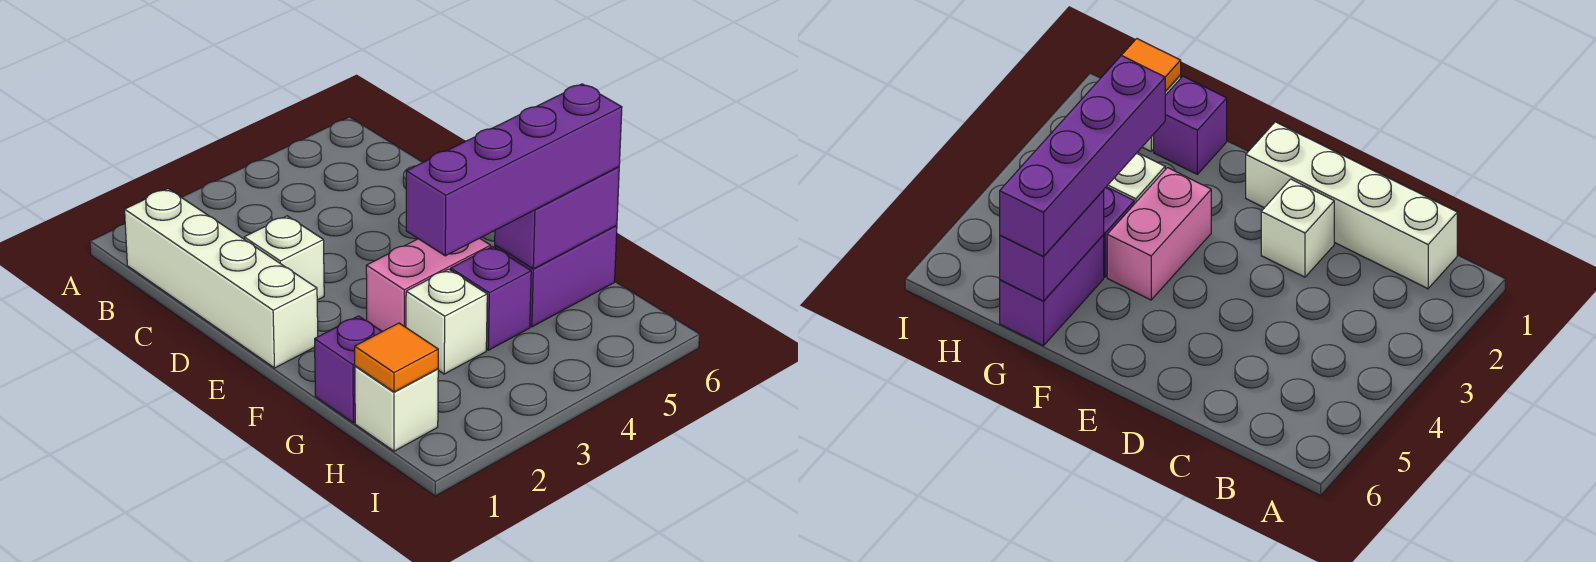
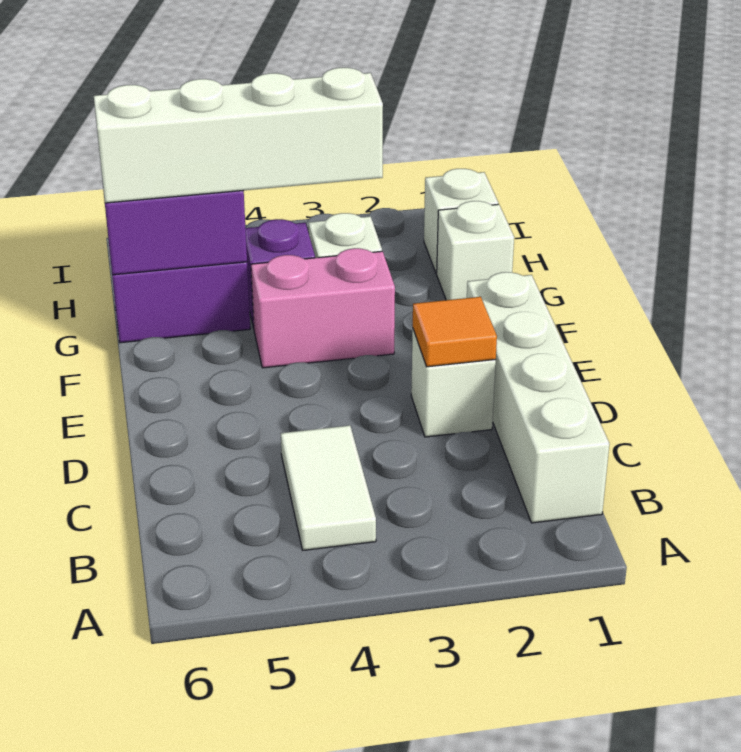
none -> white 1x2 tile [281,425,376,550]
purple 1x1 brick [315,316,382,423] -> white 1x1 brick [437,201,514,300]
purple 1x4 brick [406,84,622,256] -> white 1x4 brick [94,68,383,203]
orange 1x1 tile [355,323,438,392] -> orange 1x1 tile moved to [413,297,497,367]

